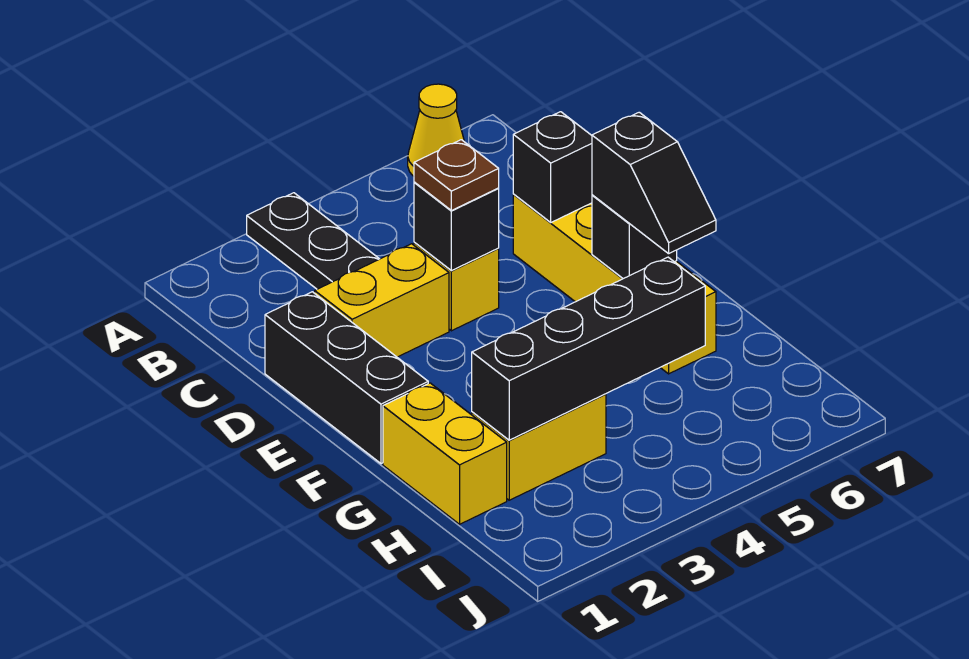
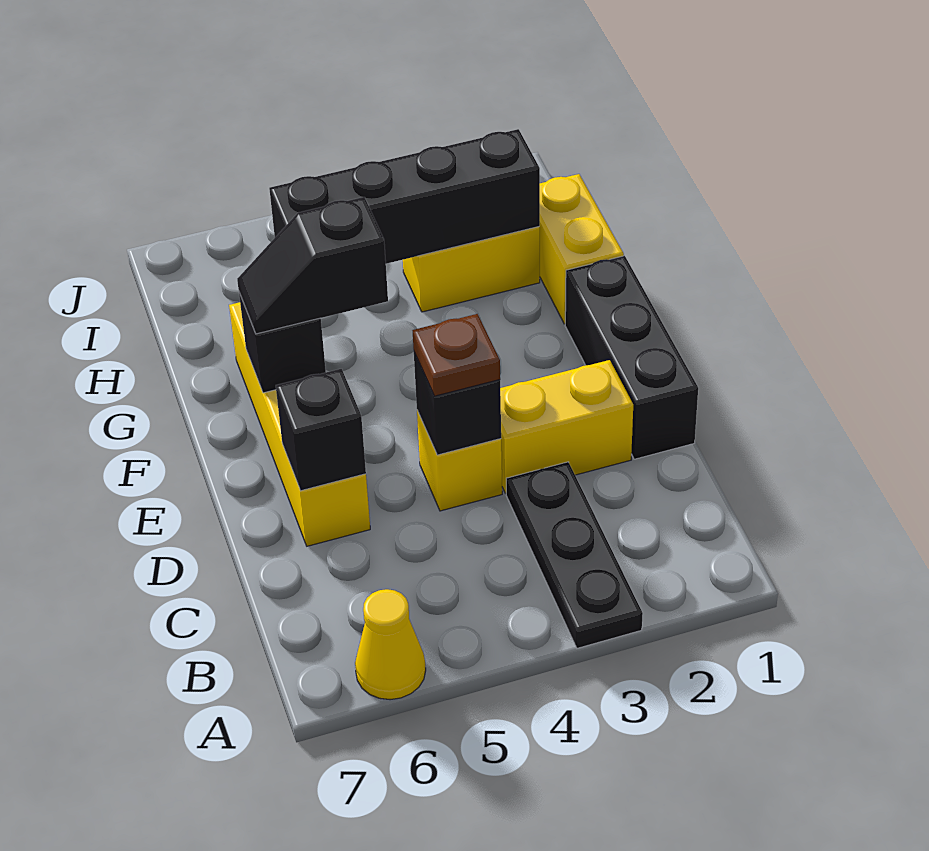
black 1x2 slope [592,112,716,254] -> black 1x2 slope turned to [237,197,388,334]

